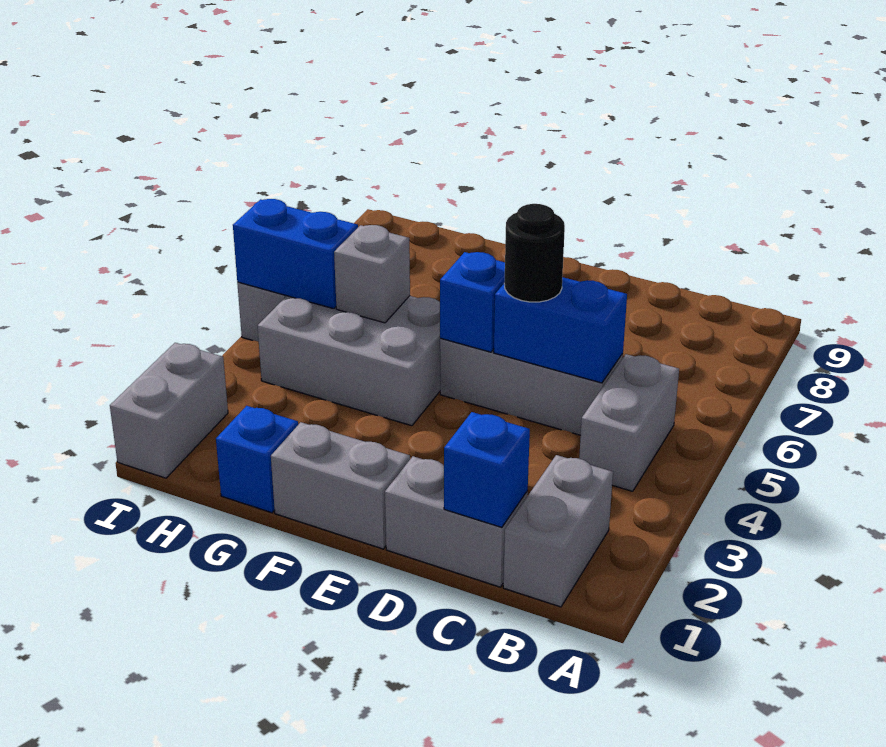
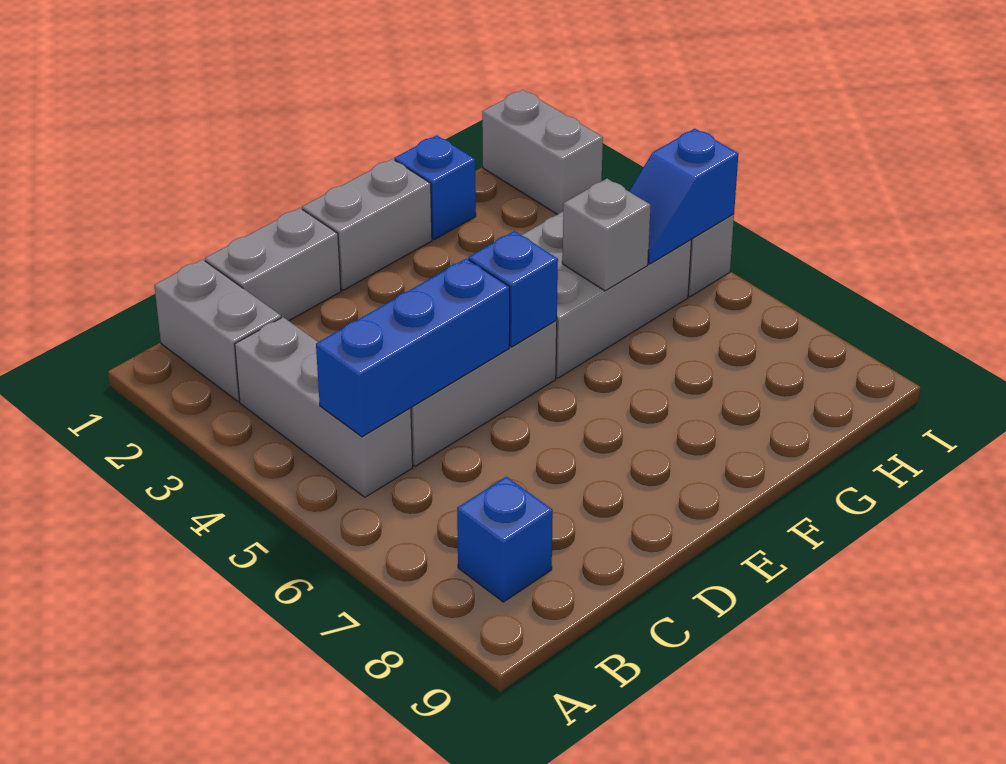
grey 1x2 brick [579,354,679,491] -> grey 1x3 brick [235,317,413,497]
blue 1x1 brick [444,412,530,527] -> blue 1x1 brick moved to [457,477,553,602]
blue 1x2 brick [494,277,627,383] -> blue 1x3 brick [316,259,510,437]
black 1x1 round brick [504,204,565,302] -> none
blue 1x2 brick [233,199,358,309] -> blue 1x2 slope [629,129,738,264]

